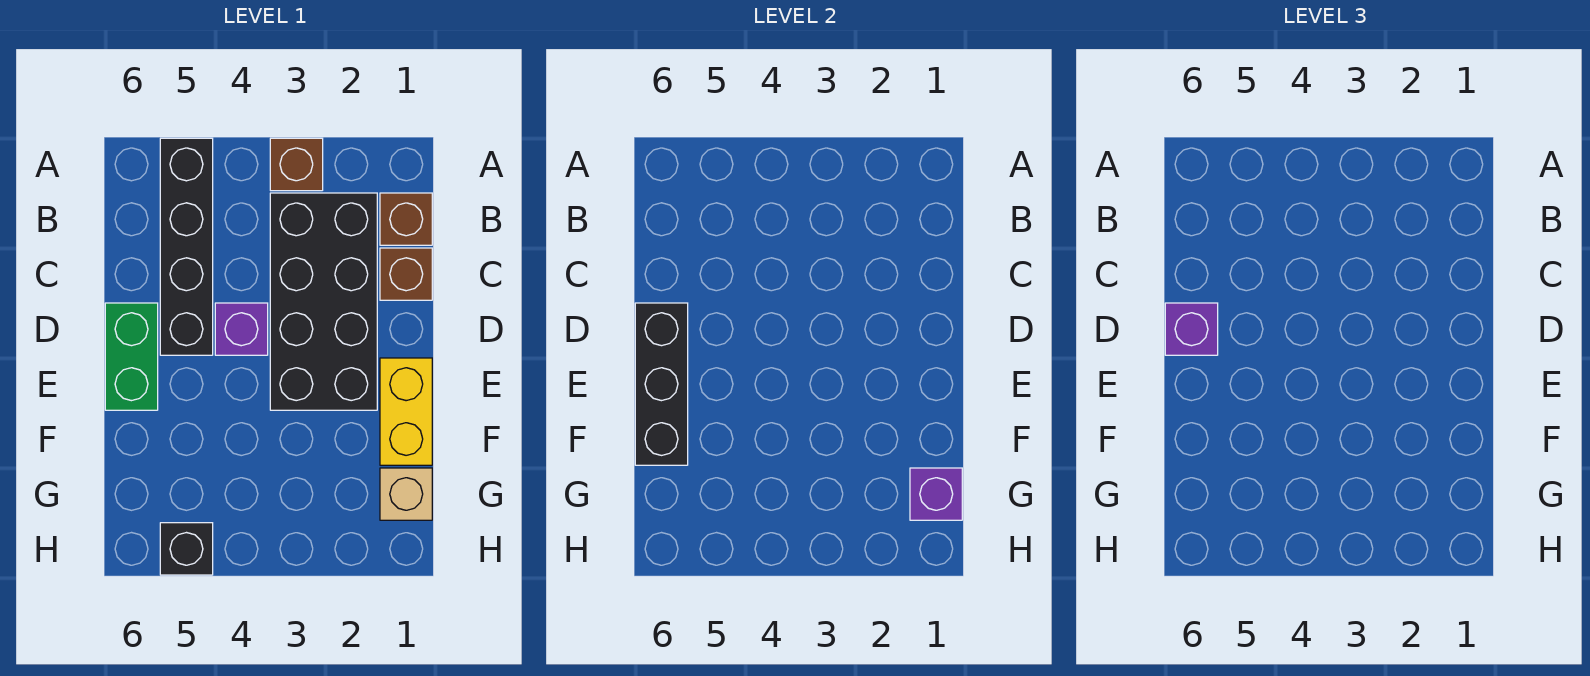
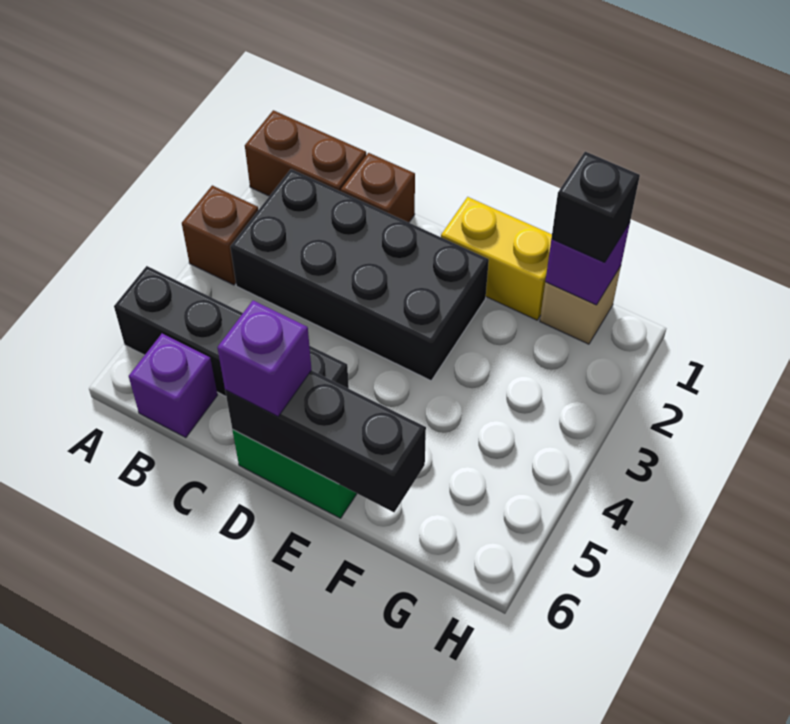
brown 1x1 brick [380,193,432,245] -> brown 1x2 brick [245,110,366,196]
purple 1x1 brick [215,303,268,355] -> purple 1x1 brick moved to [129,334,217,438]
black 1x1 brick [160,523,213,575] -> black 1x1 brick moved to [551,152,640,262]

